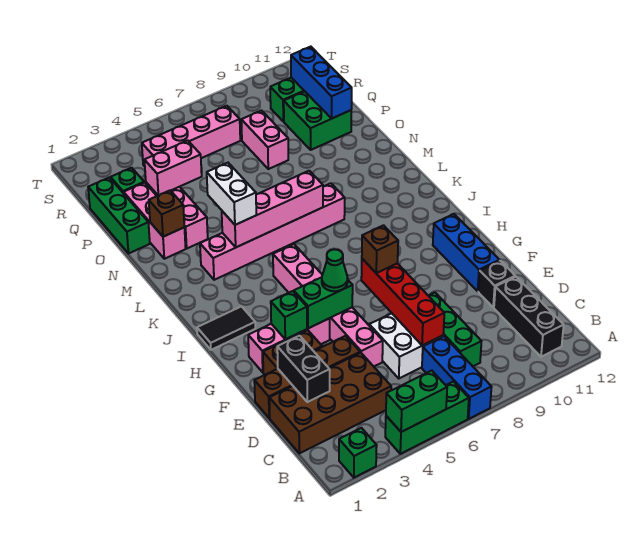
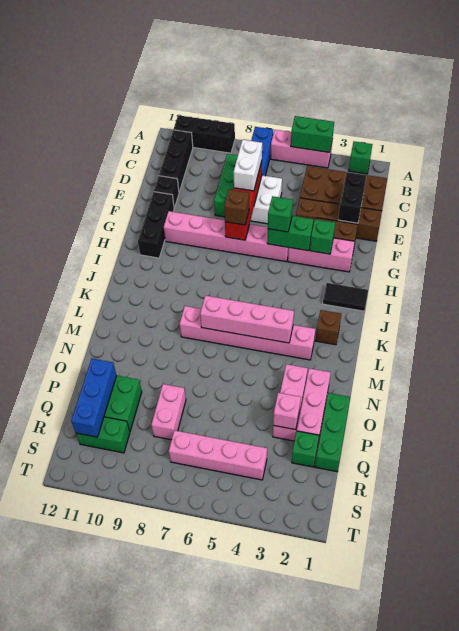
green 1x3 brick [385,382,469,454] -> pink 1x3 brick [271,130,332,168]
none -> black 1x3 brick [173,115,235,153]
pink 1x6 brick [273,244,383,366] -> pink 1x6 brick turned to [164,211,289,262]
blue 1x3 brick [433,214,500,291] -> black 1x3 brick [138,192,174,258]
green 1x1 cone [322,249,348,291] -> green 1x1 brick [268,196,293,232]
white 1x2 brick [207,163,256,225] -> white 1x2 brick moved to [234,140,262,191]
brown 1x1 brick [149,190,184,237] -> brown 1x1 brick moved to [315,310,341,345]
pink 1x2 brick [144,140,202,195] -> pink 1x1 brick [273,393,301,430]

